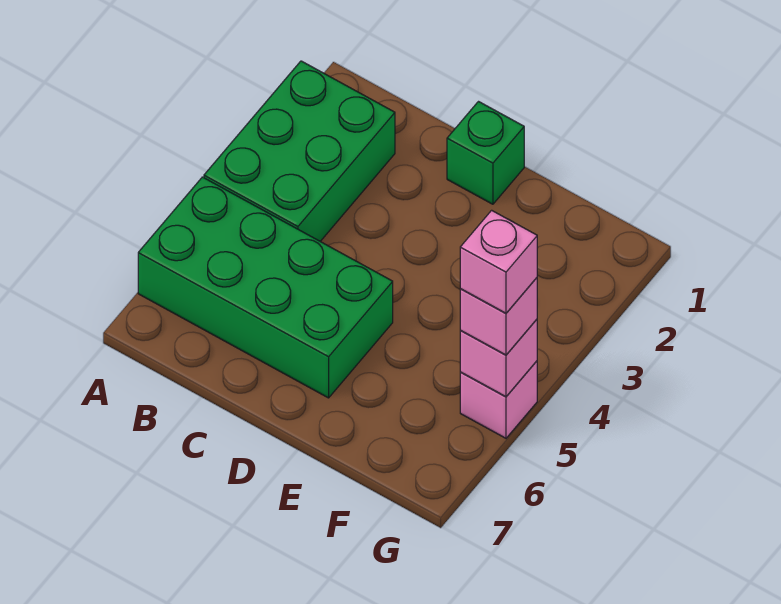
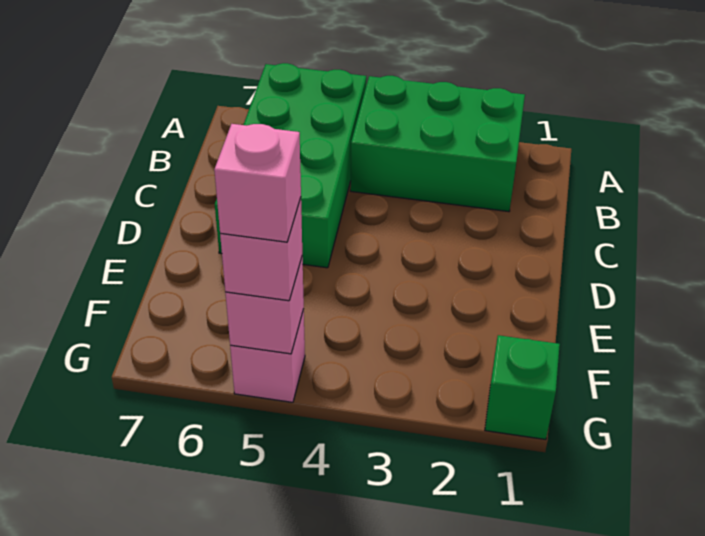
green 1x1 brick [447,102,524,204] -> green 1x1 brick moved to [485,335,560,440]

